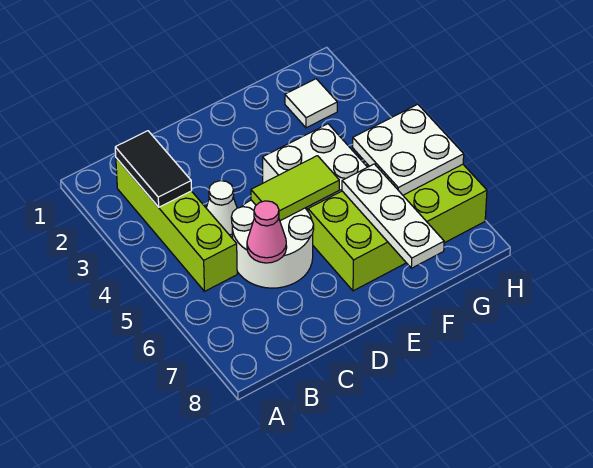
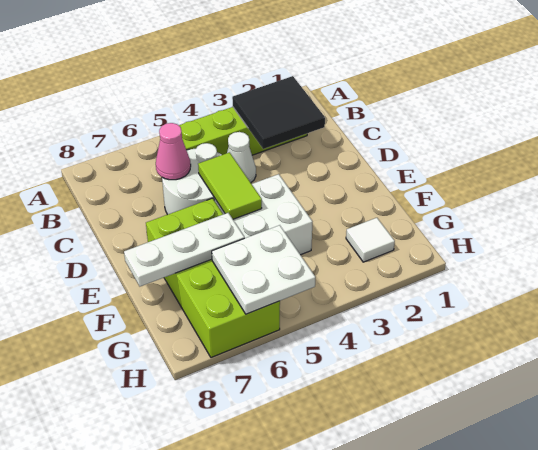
black 1x2 tile [115,131,192,207] -> black 2x2 tile [232,76,325,149]

